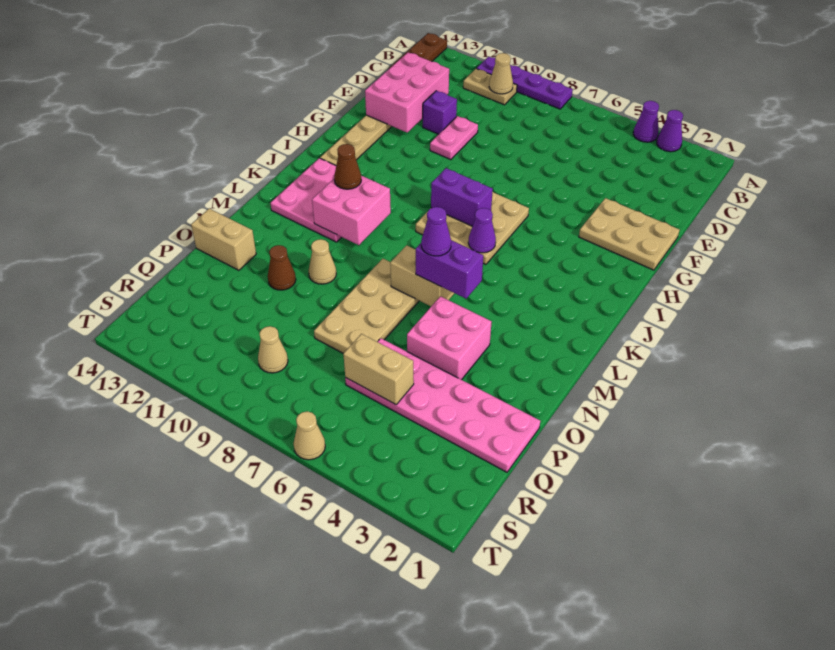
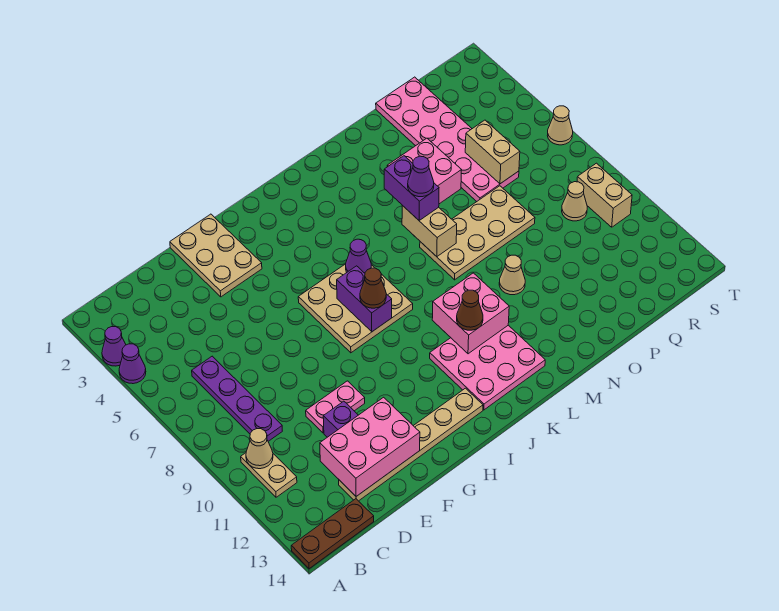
purple 1x4 plate [477,57,573,109] -> purple 1x4 plate moved to [192,356,282,441]
brown 1x1 cone [268,245,296,290] -> brown 1x1 cone moved to [360,268,386,308]
tan 1x2 brick [191,209,256,270] -> tan 1x2 brick moved to [577,163,632,227]

